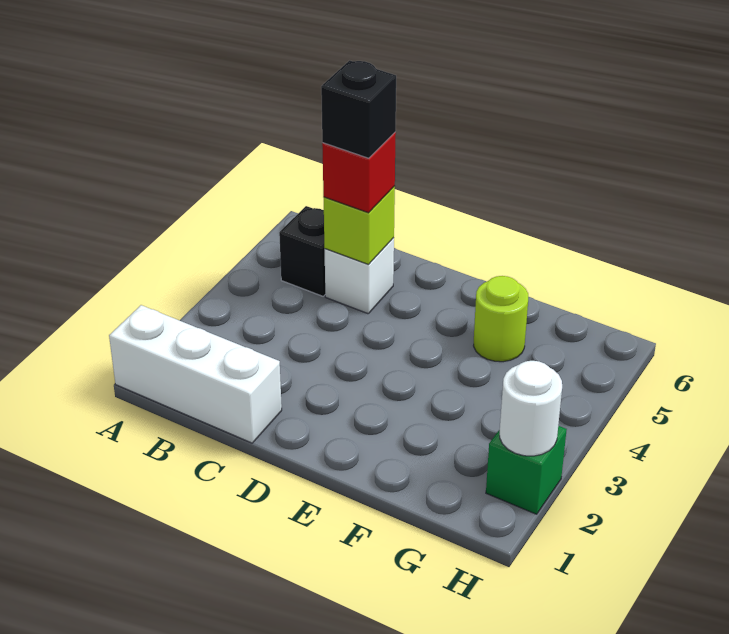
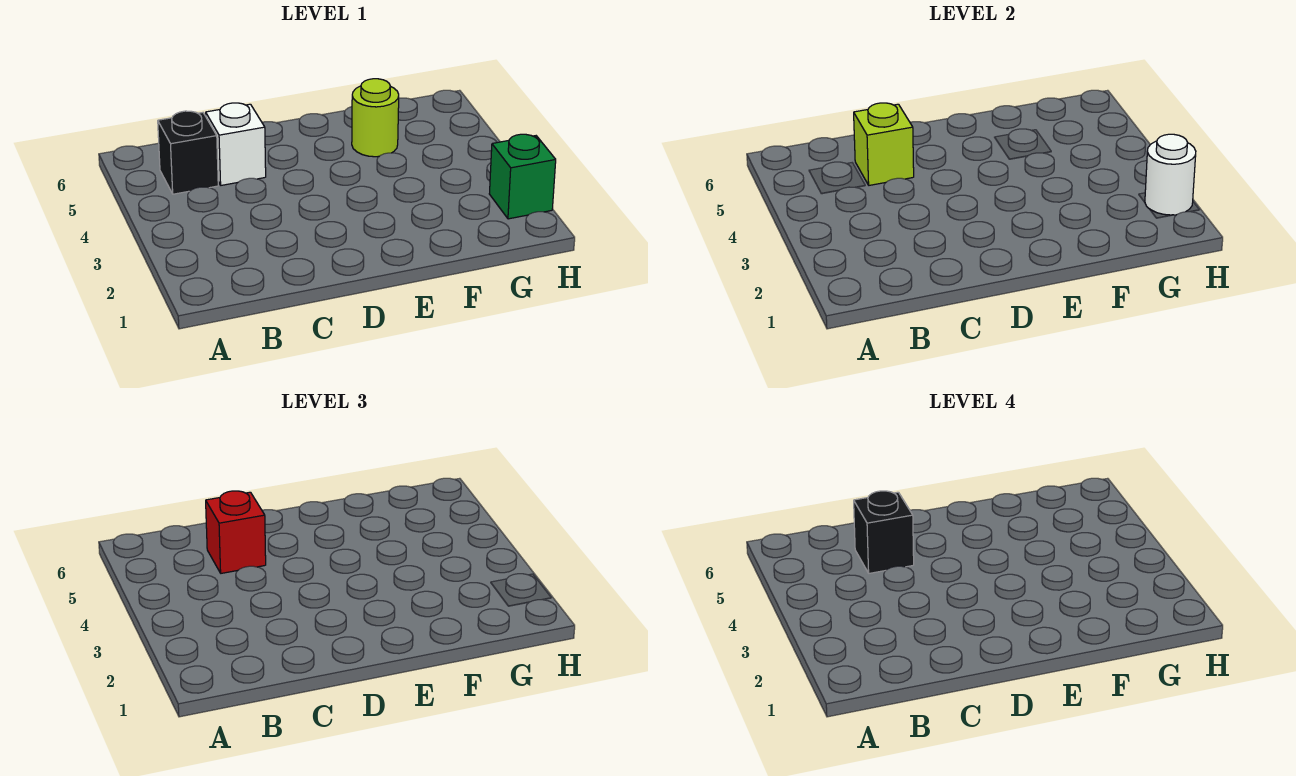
white 1x3 brick [109,305,282,443] -> none

